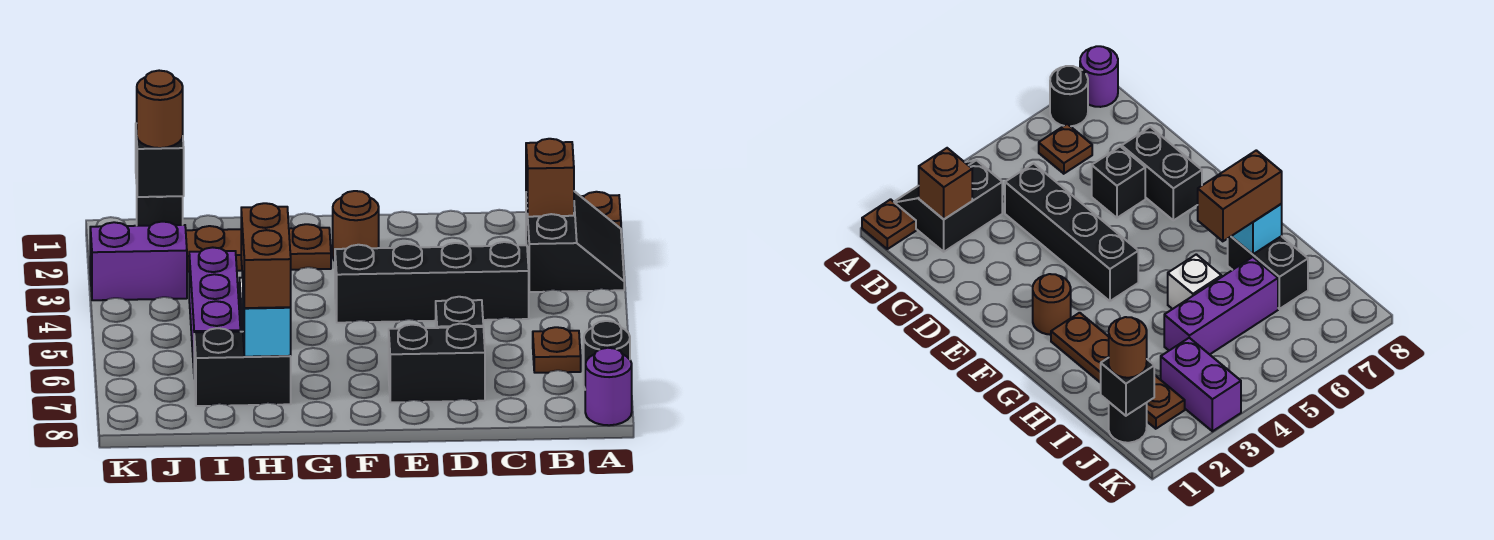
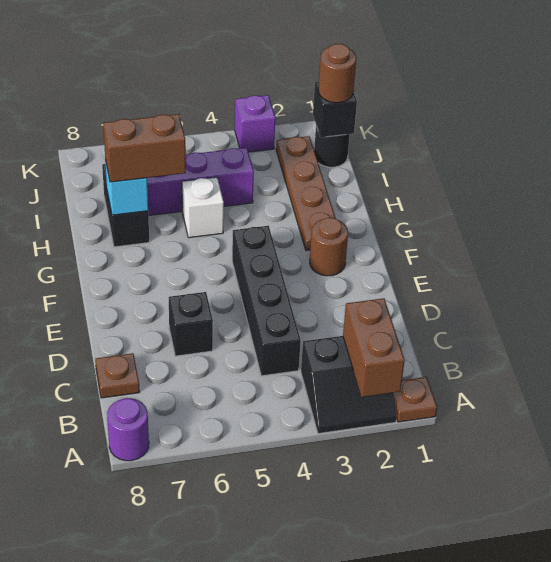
black 1x1 round brick [584,321,630,388] -> none
brown 1x1 brick [526,139,574,217] -> brown 1x2 brick [343,298,405,397]
brown 1x1 plate [533,327,581,373] -> brown 1x1 plate moved to [95,353,140,398]
black 1x2 brick [389,324,485,402] -> none
purple 1x2 brick [90,222,187,300] -> purple 1x1 brick [235,95,275,152]

